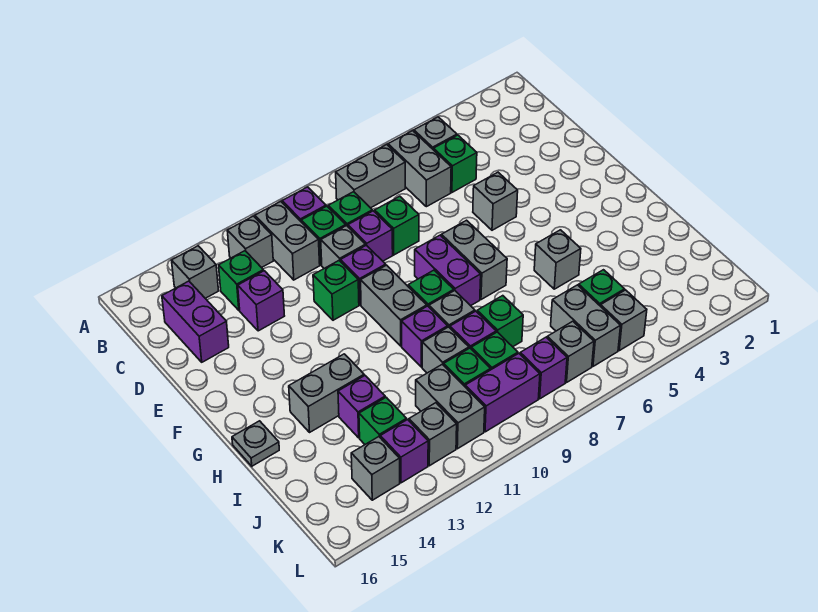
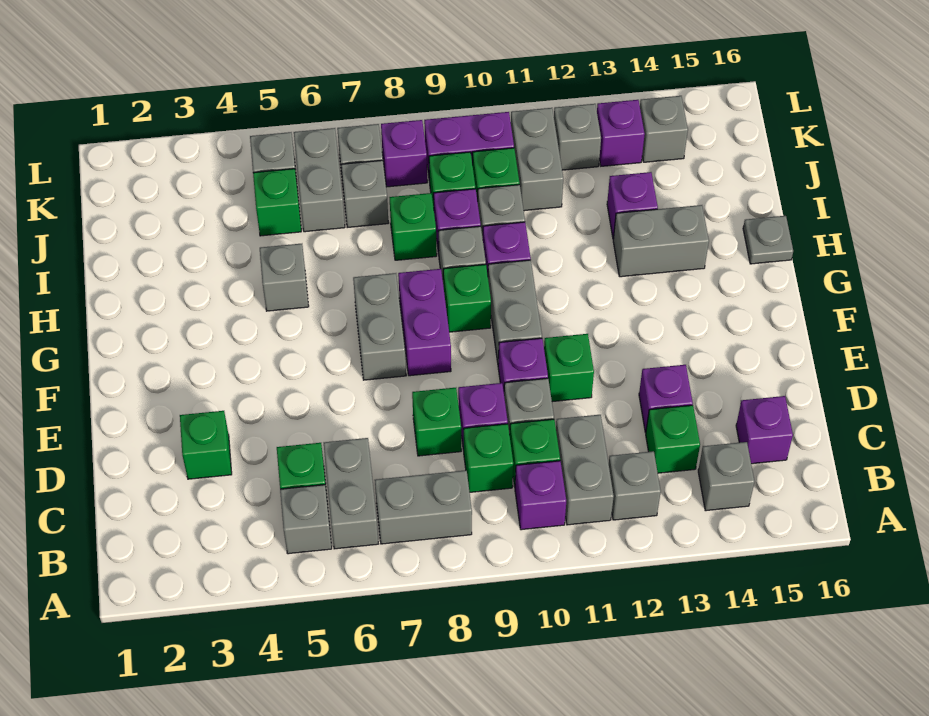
purple 1x2 brick [162,281,229,362] -> purple 1x1 brick [736,396,793,464]
grey 1x1 brick [473,172,518,230] -> grey 1x1 brick moved to [341,160,389,228]
green 1x1 brick [359,397,407,444] -> green 1x1 brick moved to [180,411,232,479]

